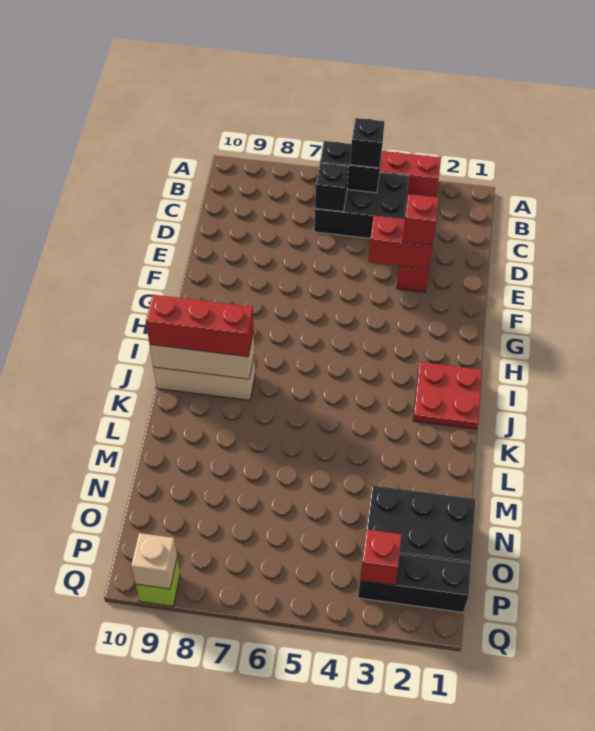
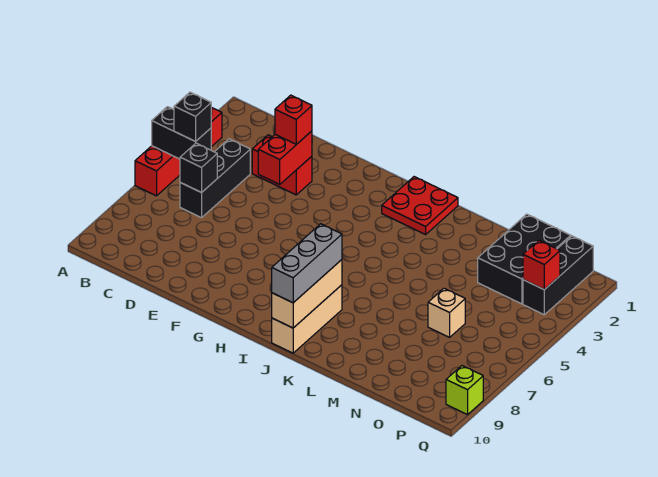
black 2x3 brick [314,172,409,239] -> black 1x3 brick [180,139,250,218]
black 1x2 brick [320,141,382,193] -> black 1x2 brick turned to [152,107,211,159]
red 1x3 brick [146,295,254,357] -> grey 1x3 brick [272,224,342,303]
tan 1x1 brick [131,533,177,589] -> tan 1x1 brick moved to [428,288,465,337]

